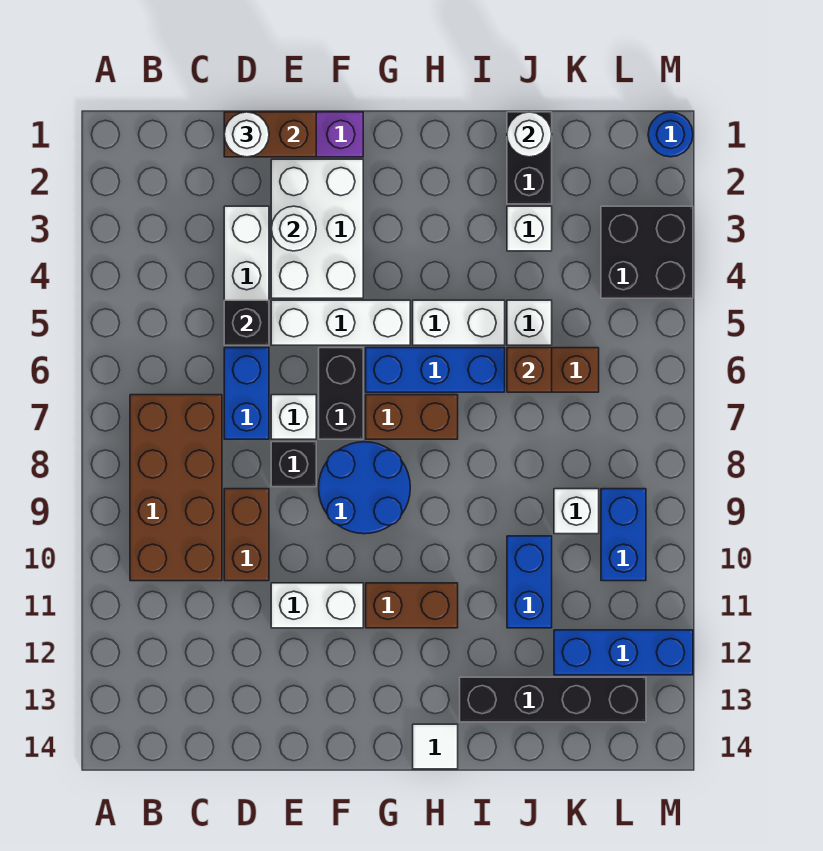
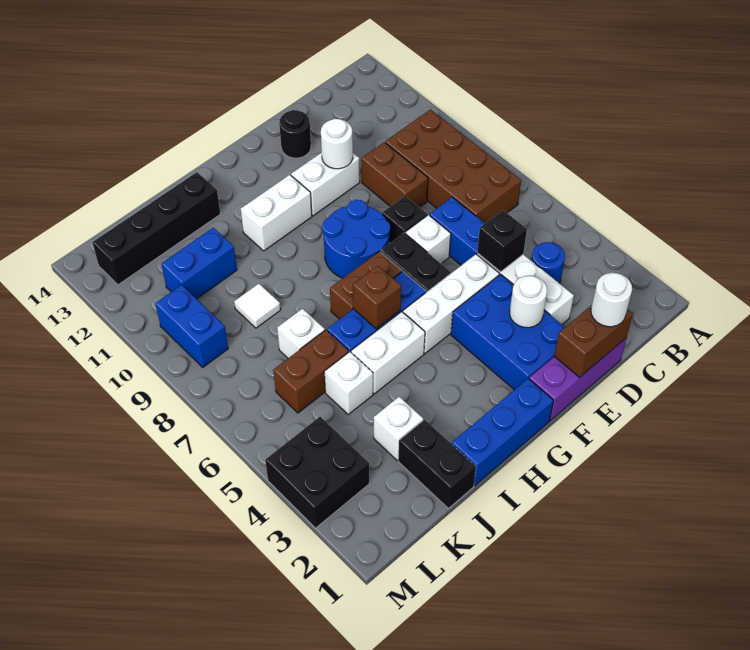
white 2x3 brick [271,159,363,298] -> blue 2x3 brick [451,274,565,390]
none -> black 1x1 round brick [279,110,311,158]
brown 1x2 brick [366,583,458,628] -> white 1x2 brick [241,175,312,251]
white 1x1 tile [413,724,458,769] -> white 1x1 tile moved to [234,284,281,328]
white 1x1 round brick [507,112,552,157] -> white 1x1 round brick moved to [321,119,353,169]
brown 1x1 brick [507,348,552,392] -> brown 1x1 brick moved to [353,266,401,329]
blue 1x2 brick [507,536,552,628] -> blue 1x2 brick turned to [161,228,237,299]
white 1x1 brick [554,489,599,534] -> white 1x1 brick moved to [277,309,325,358]
blue 1x3 brick [554,630,693,675] -> blue 1x3 brick moved to [452,379,553,486]
blue 1x1 round brick [648,112,693,157] -> blue 1x1 round brick moved to [531,242,565,284]

